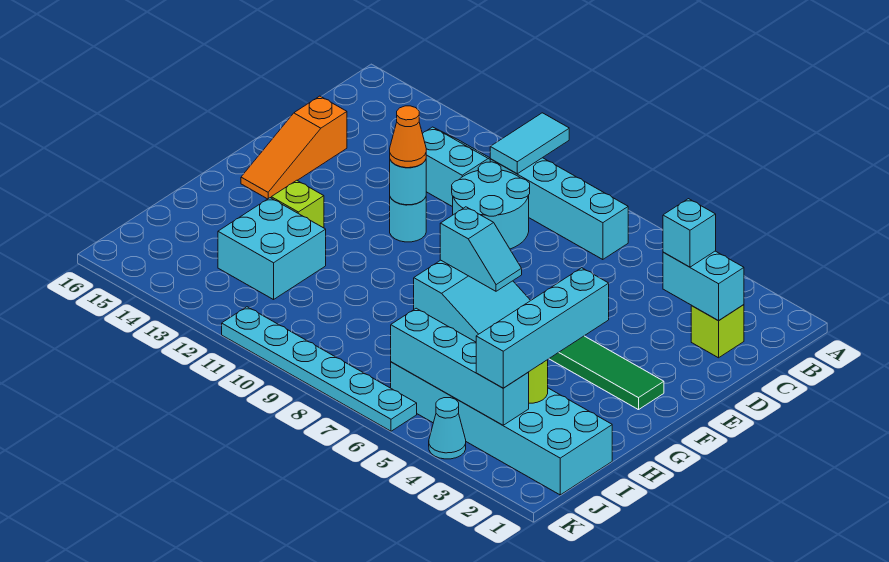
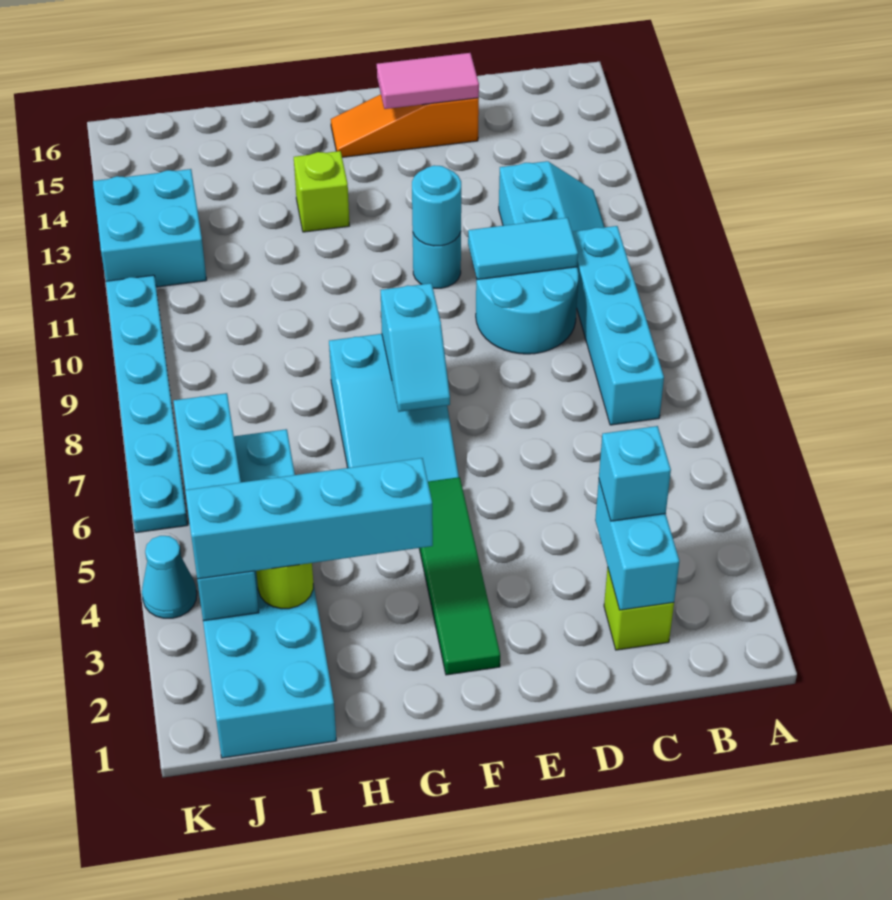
cyan 1x2 tile [490,113,569,174] -> cyan 1x2 tile moved to [468,218,578,280]
none -> pink 1x2 tile [377,53,479,109]
orange 1x1 cone [390,106,426,168] -> none
cyan 2x2 brick [218,198,326,300] -> cyan 2x2 brick moved to [93,169,207,287]

